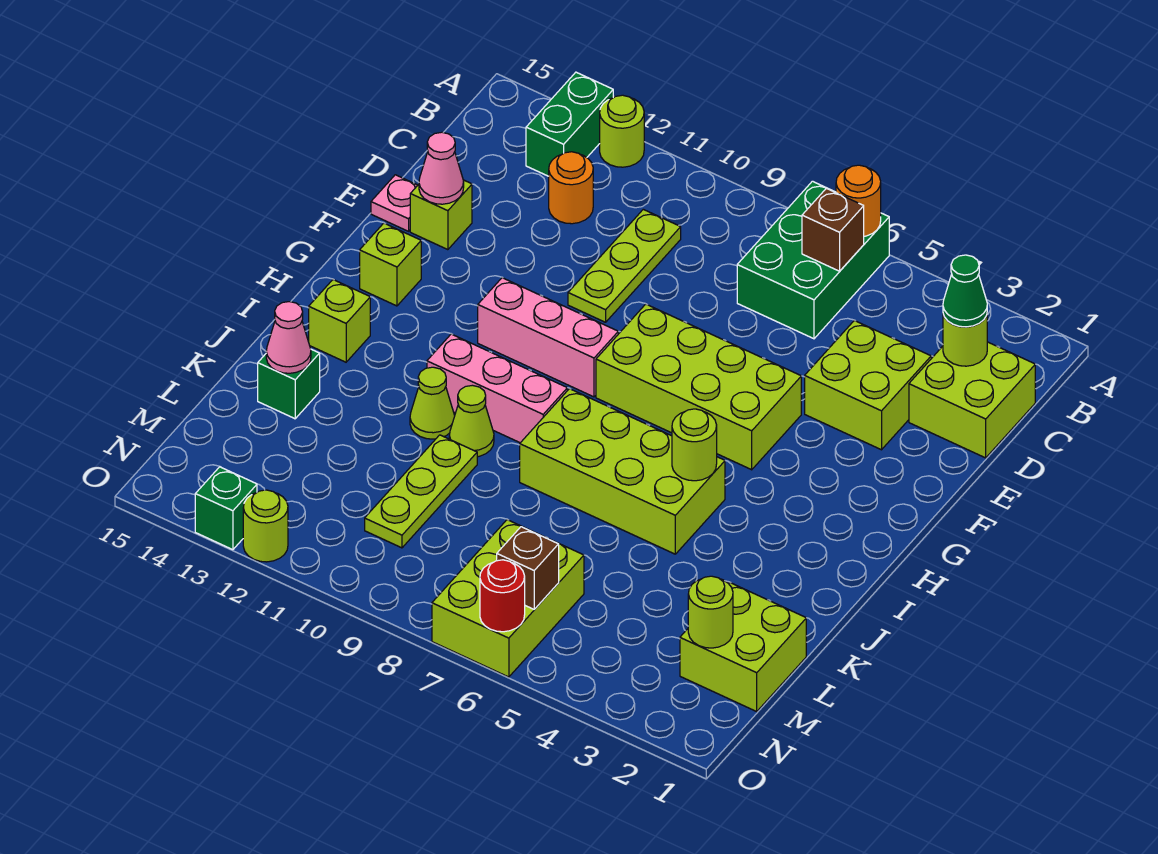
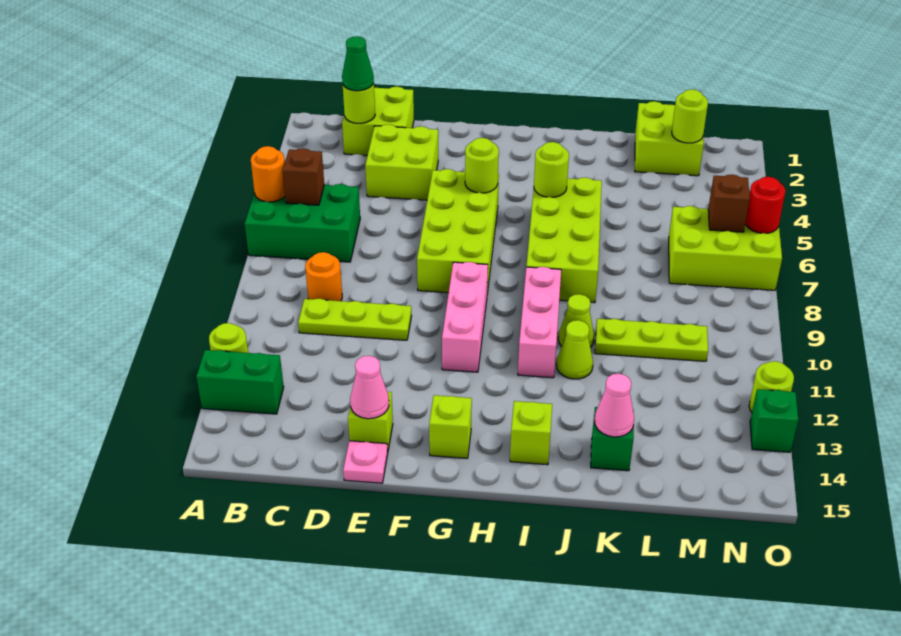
orange 1x1 round brick [549,152,593,224] -> orange 1x1 round brick moved to [305,252,342,301]
none -> lime 1x1 round brick [465,138,499,193]

